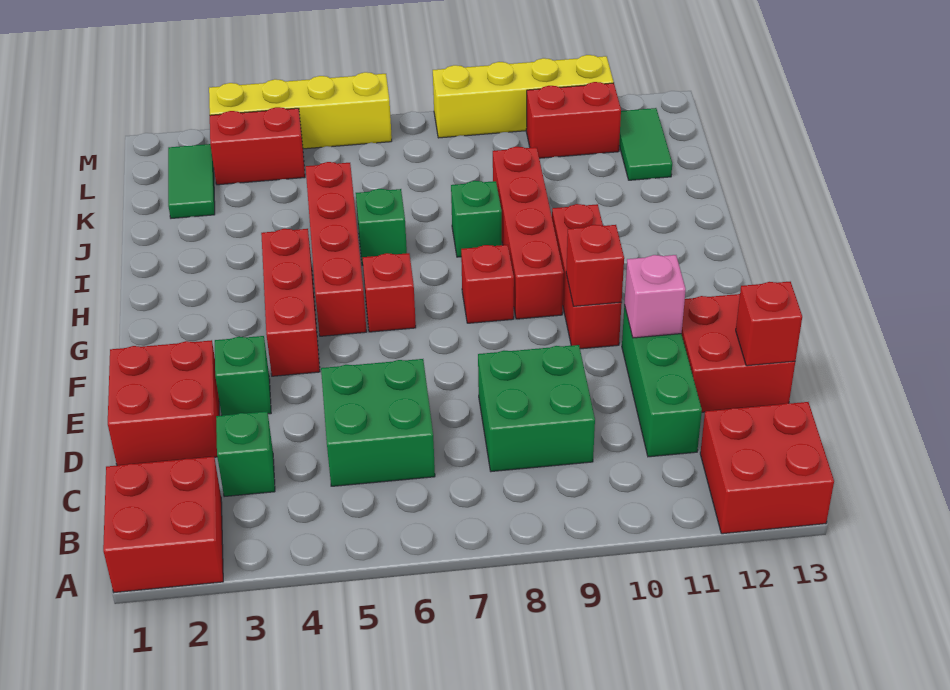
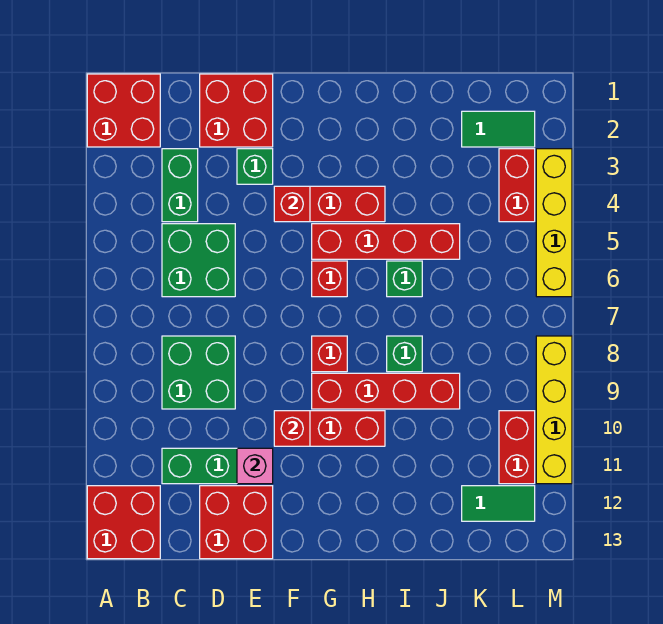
green 1x1 brick [216,411,275,497] -> green 1x2 brick [162,149,198,222]
red 1x1 brick [736,282,802,366] -> red 1x1 brick moved to [274,186,310,222]

